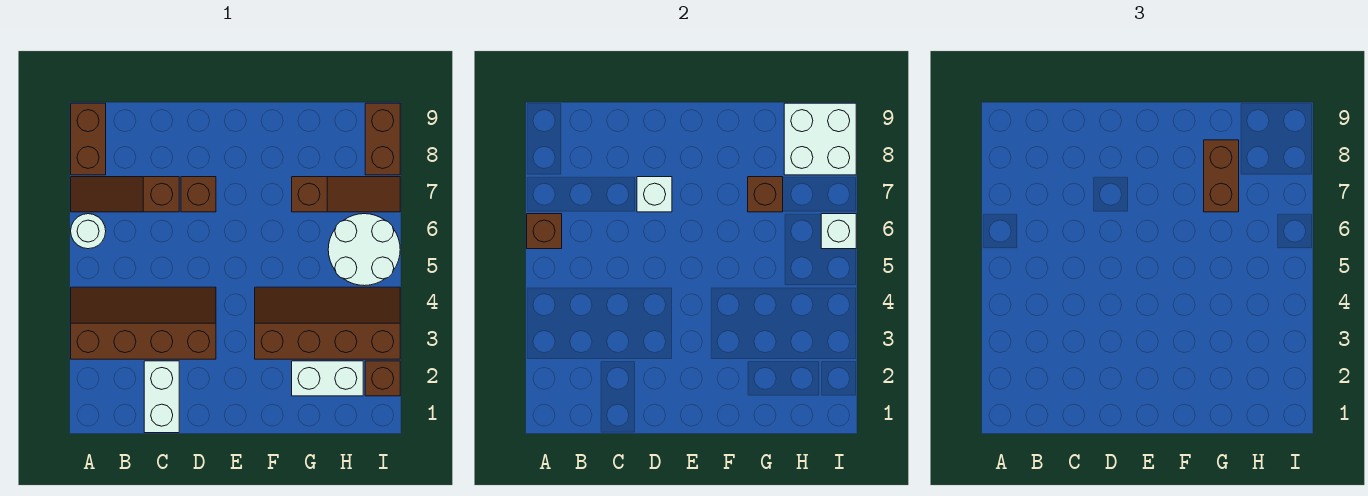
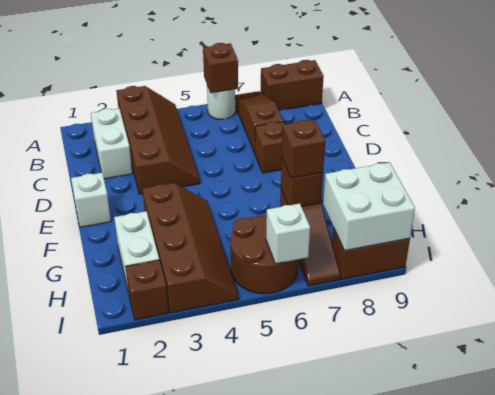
white 1x2 brick [144,361,179,433] -> white 1x2 brick turned to [91,108,132,179]
white 1x1 brick [637,177,672,212] -> white 1x1 brick moved to [71,173,111,227]
brown 1x2 brick [1204,140,1239,212] -> brown 1x1 brick [282,120,325,178]
white 2x2 round brick [328,214,400,286] -> brown 2x2 round brick [231,216,299,294]

